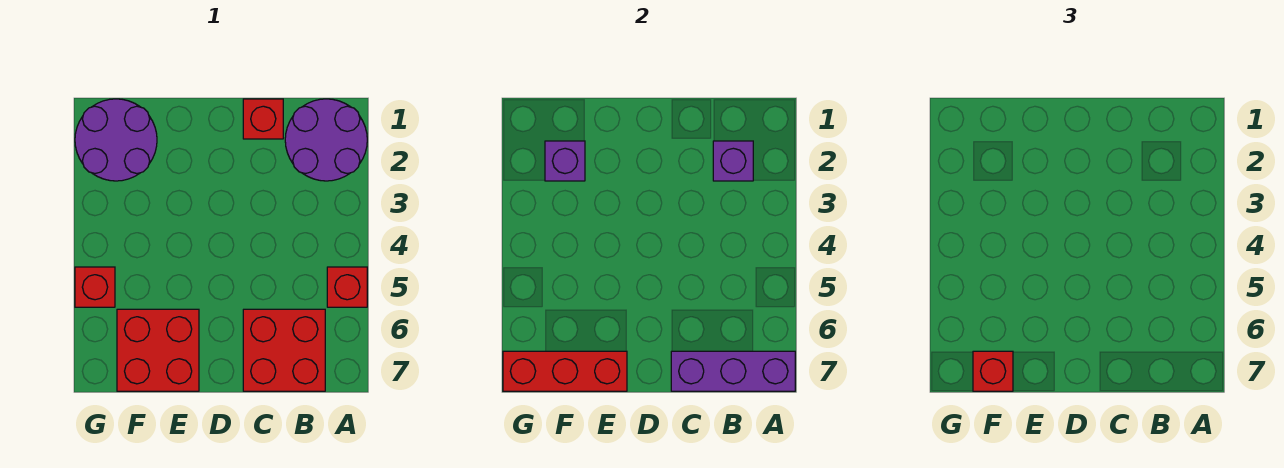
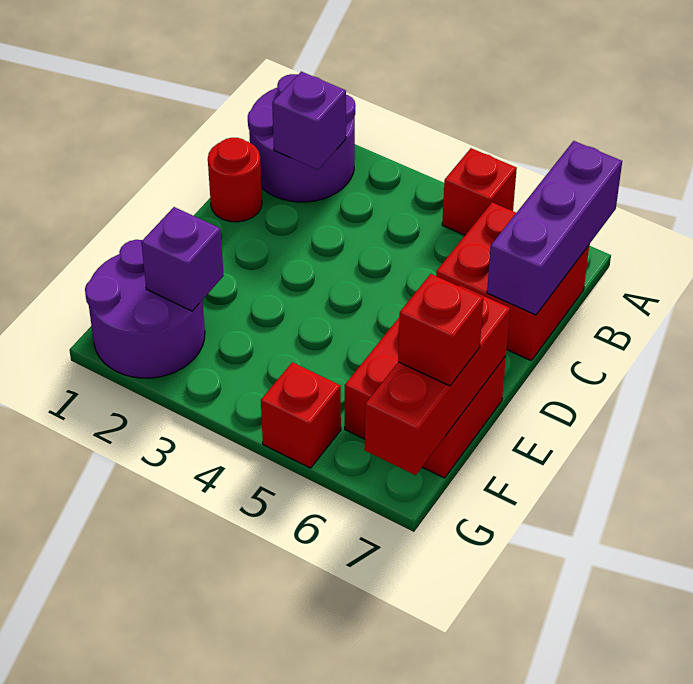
red 1x1 brick [243,99,283,139] -> red 1x1 round brick [208,138,262,222]

